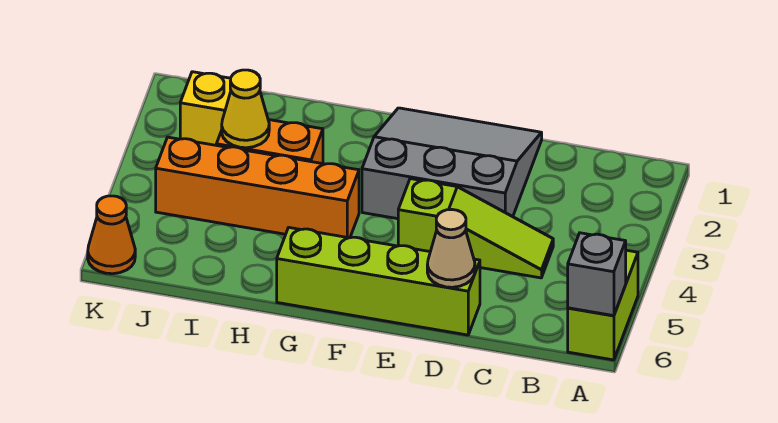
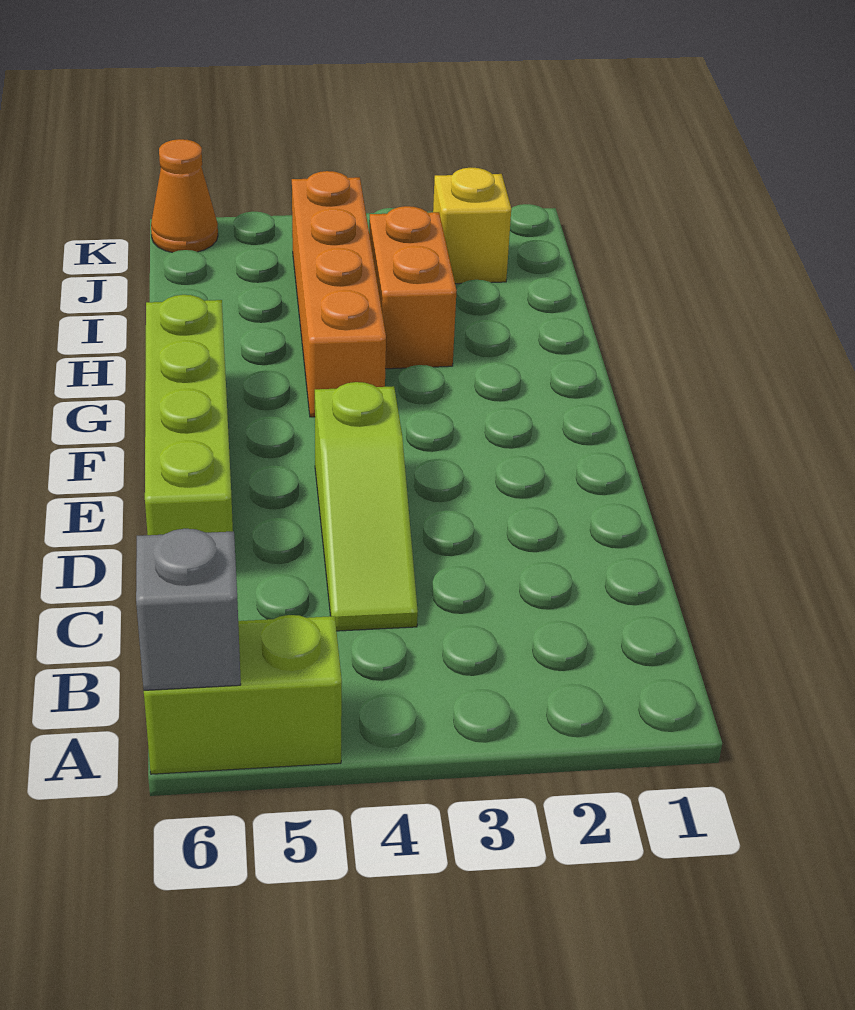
grey 3x3 slope [362,108,542,219] -> none
tan 1x1 cone [427,210,475,287] -> none
yellow 1x1 cone [222,70,269,148] -> none

